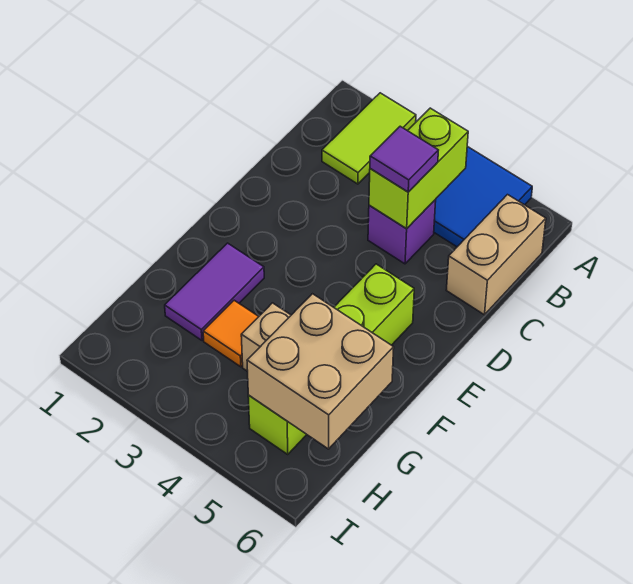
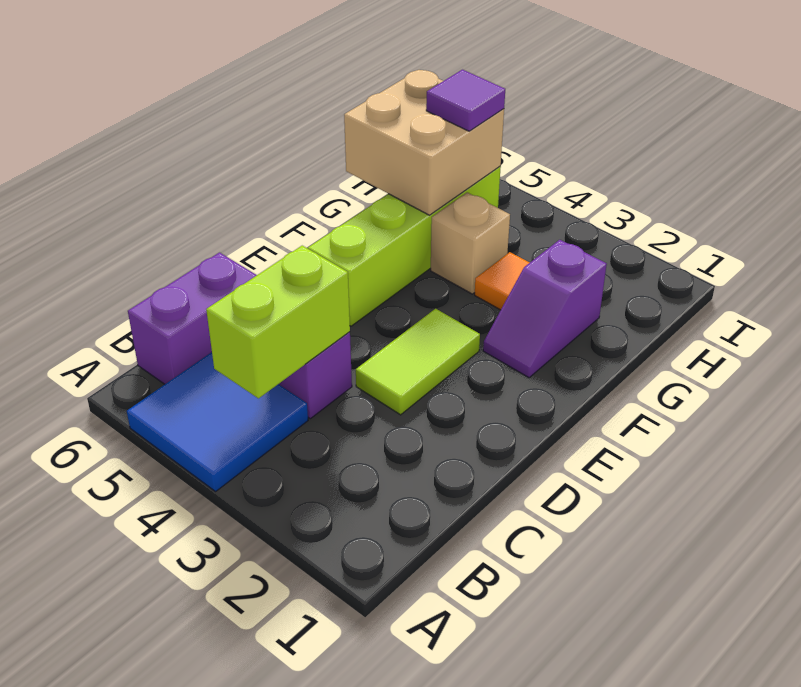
lime 1x2 tile [322,93,416,184] -> lime 1x2 tile moved to [356,309,480,415]
tan 1x2 brick [446,195,546,315] -> purple 1x2 brick [128,253,257,384]
purple 1x1 tile [370,126,438,192] -> purple 1x1 tile moved to [426,70,505,131]
purple 1x2 tile [165,243,264,340] -> purple 1x2 slope [483,240,607,378]

